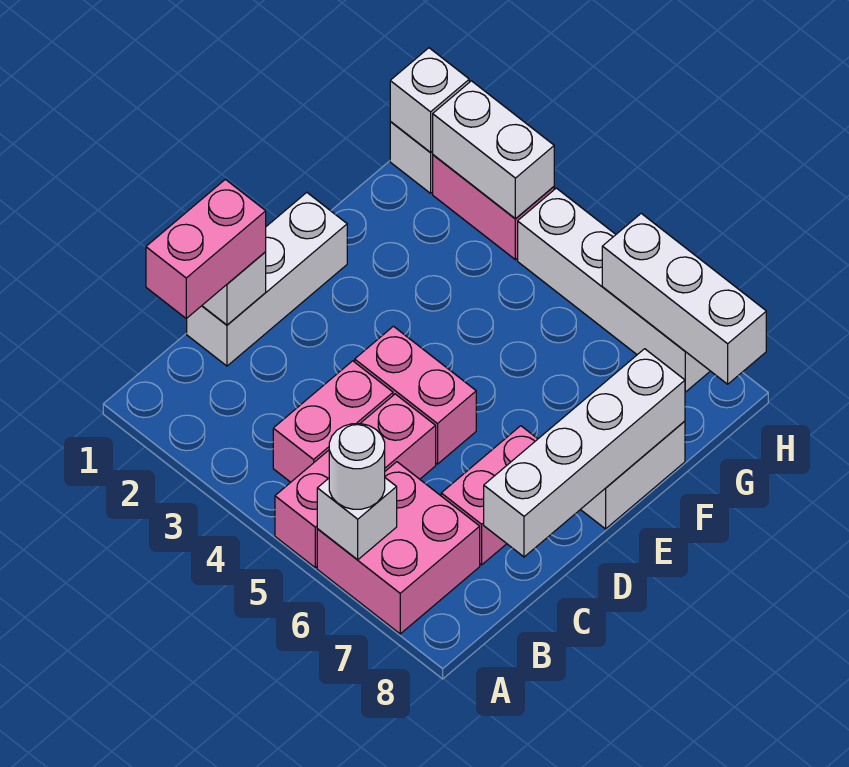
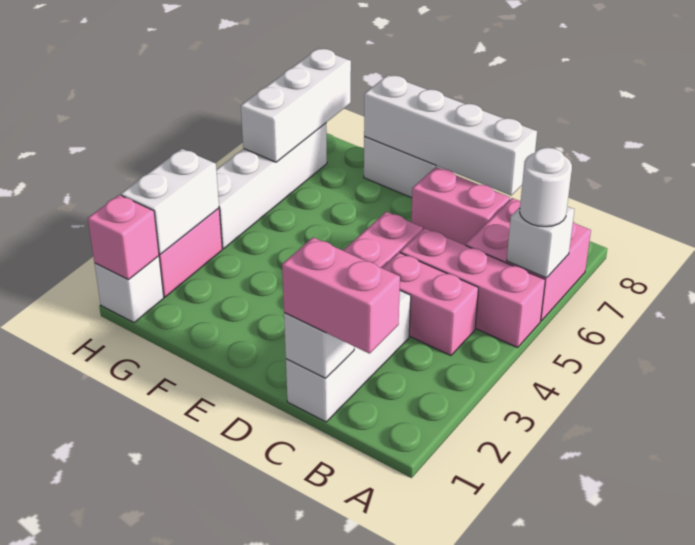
white 1x3 brick [187,192,347,366] -> white 1x3 brick turned to [286,291,411,422]
white 1x1 brick [390,48,469,152] -> pink 1x1 brick [88,195,159,280]

